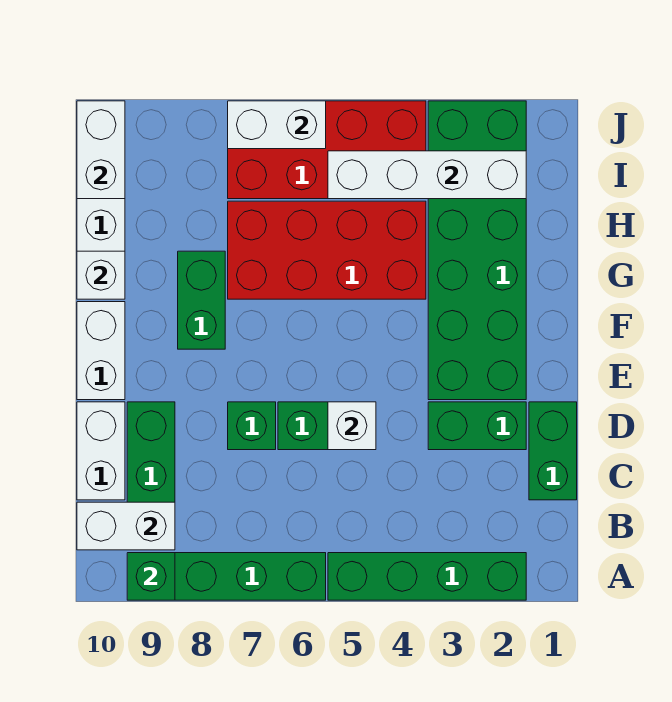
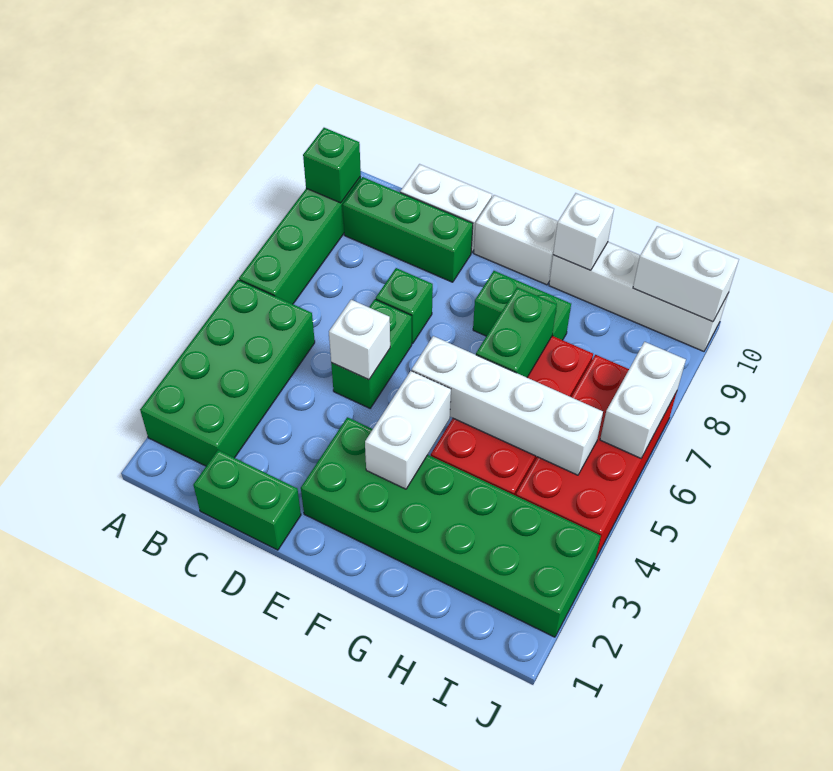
green 1x4 brick [328,553,526,600] -> green 2x4 brick [140,280,315,466]
white 1x2 brick [77,502,175,550] -> white 1x2 brick moved to [365,371,451,489]
green 1x2 brick [428,402,526,450] -> green 1x2 brick moved to [476,287,557,377]
white 1x4 brick [328,151,526,199] -> white 1x4 brick turned to [412,336,603,475]

